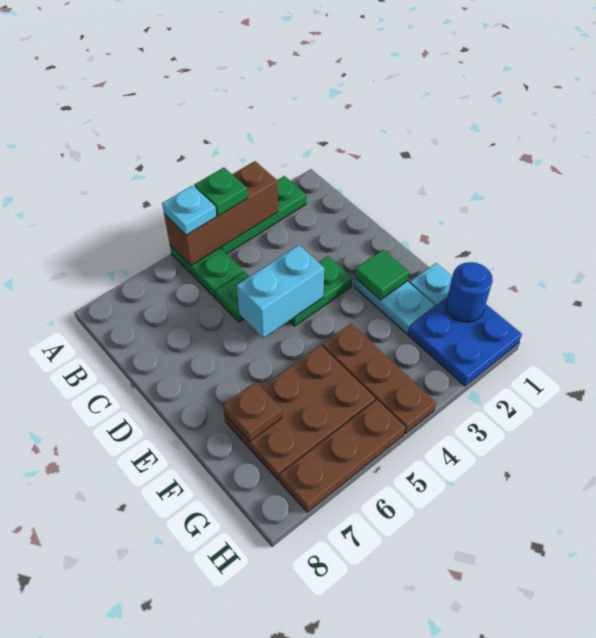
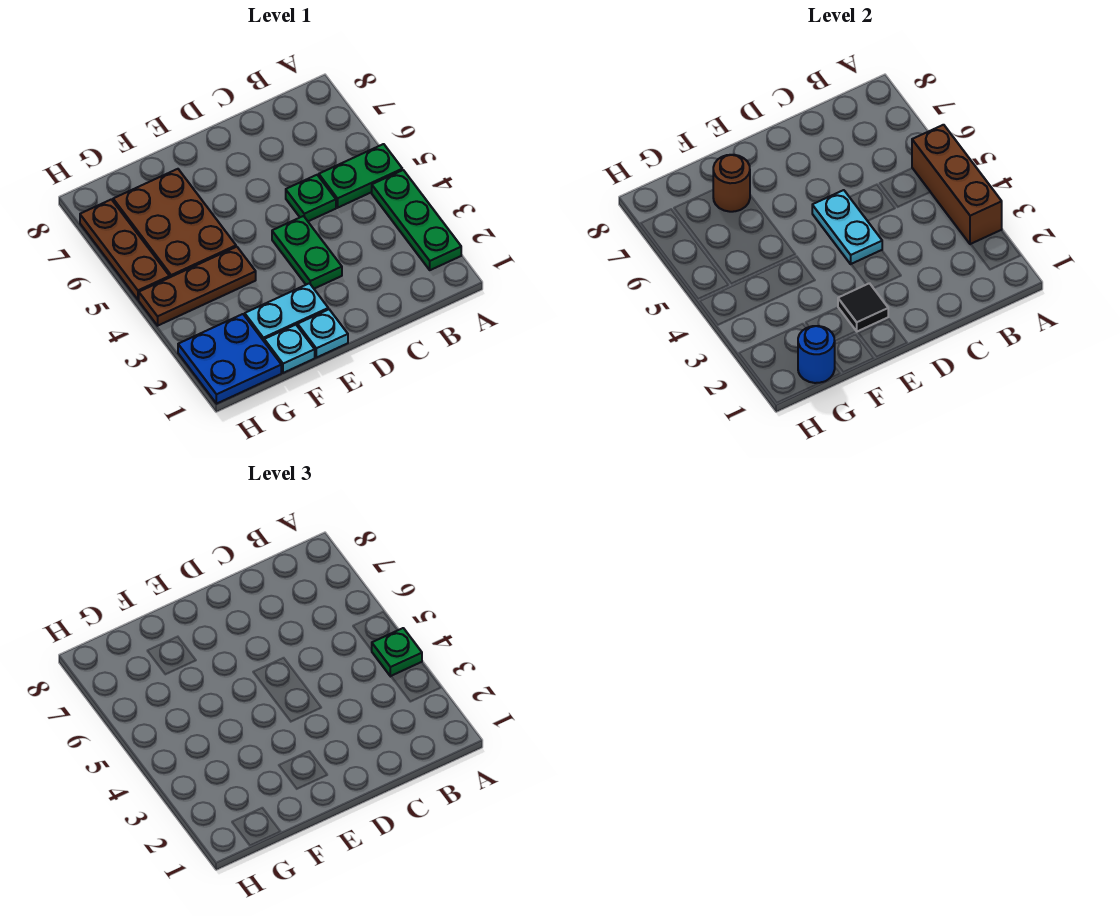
cyan 1x1 plate [162,185,216,235] -> cyan 1x1 plate moved to [298,309,348,358]
cyan 1x2 brick [237,245,324,338] -> cyan 1x2 plate [812,190,882,264]
green 1x1 tile [355,250,409,300] -> black 1x1 tile [838,283,888,331]
brown 1x1 plate [223,382,282,441] -> brown 1x1 round brick [713,155,750,212]

